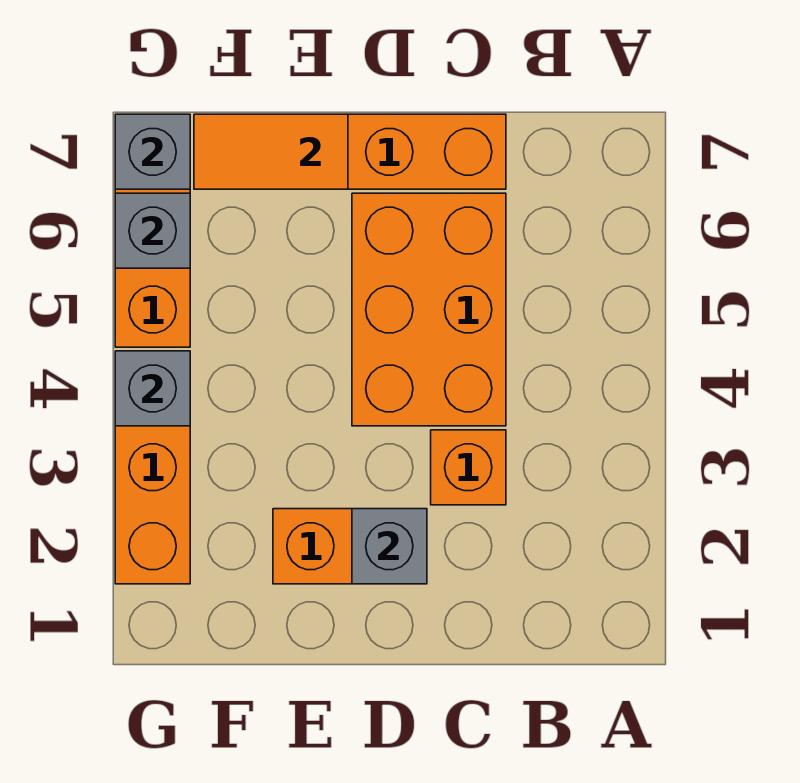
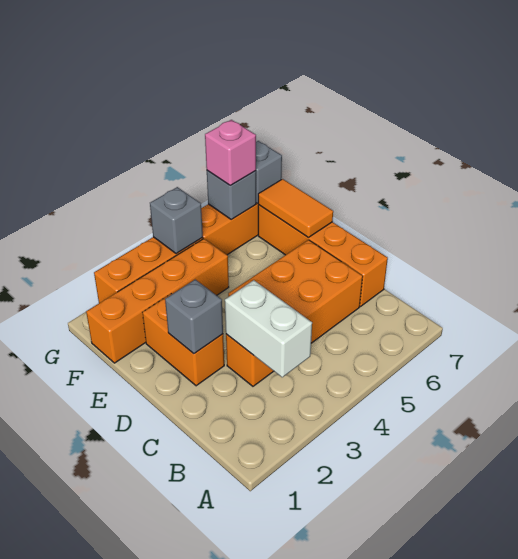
none -> white 1x2 brick [225,280,312,377]
none -> orange 1x4 brick [86,239,229,363]
none -> pink 1x1 brick [205,120,256,186]

